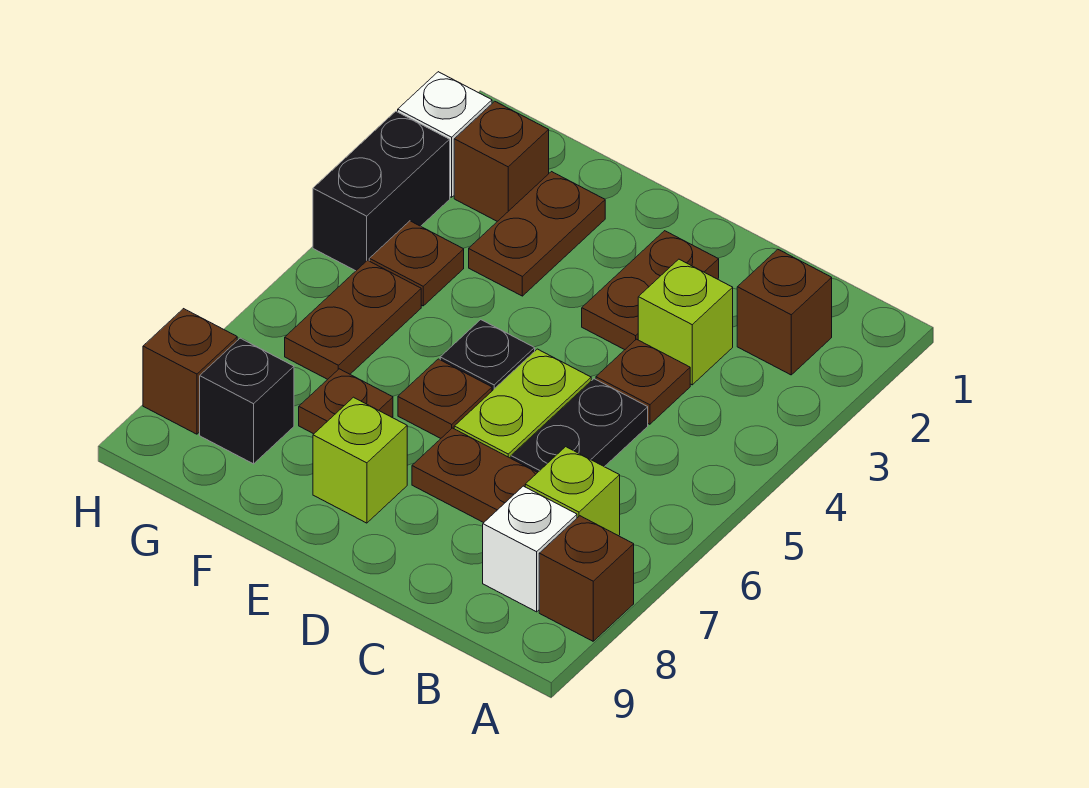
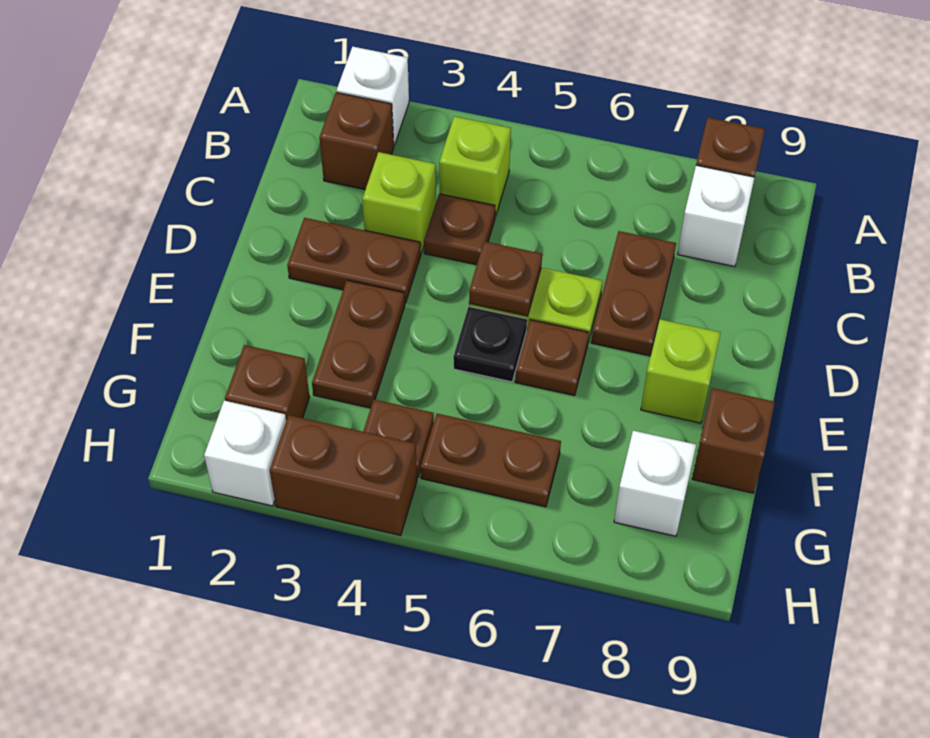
none -> white 1x1 brick [337,47,409,145]
lime 1x1 brick [525,447,620,536] -> lime 1x1 brick moved to [439,116,511,217]
black 1x2 plate [511,379,648,472] -> none
brown 1x2 plate [469,172,605,296] -> brown 1x2 plate turned to [312,280,405,408]
brown 1x1 plate [299,369,393,434] -> brown 1x1 plate moved to [469,241,542,316]
black 1x1 brick [200,338,294,464] -> white 1x1 brick [614,431,696,536]
black 1x2 brick [313,111,450,271] -> brown 1x2 brick [270,415,417,535]
brown 1x1 brick [143,309,237,434] -> brown 1x1 brick moved to [692,388,775,493]

